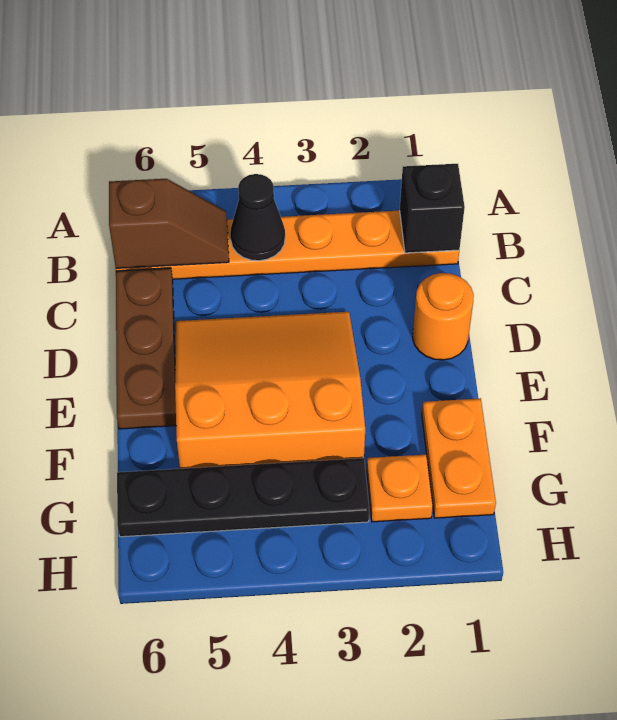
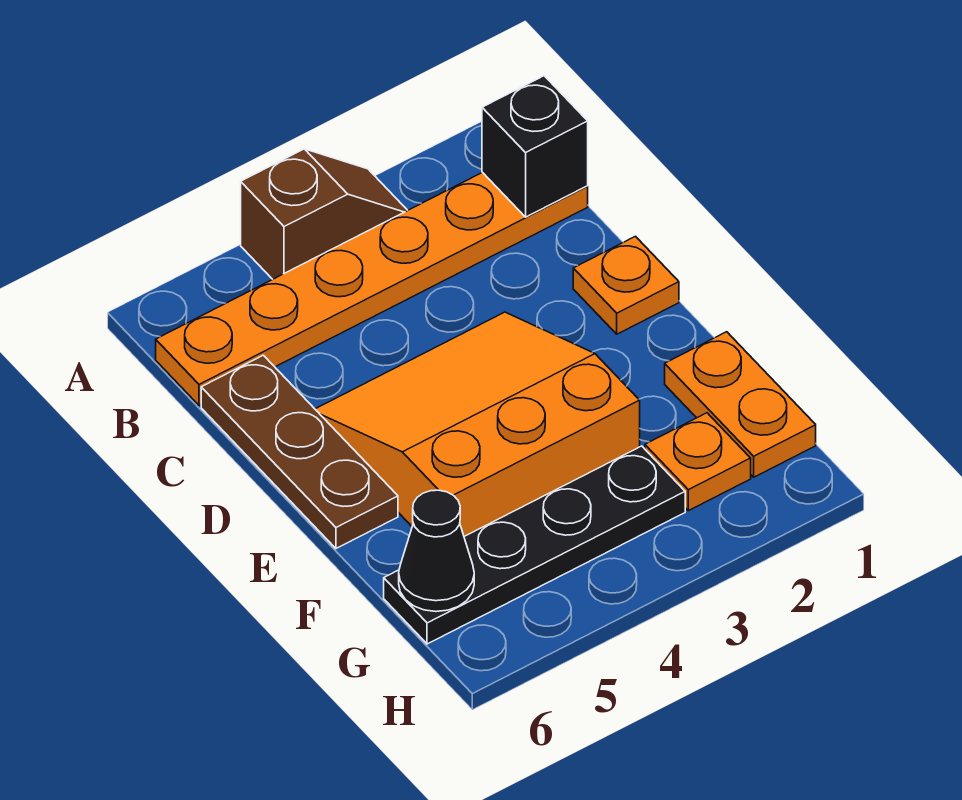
black 1x1 cone [230,174,285,261] -> black 1x1 cone moved to [399,490,474,611]
brown 1x2 slope [109,179,229,268] -> brown 1x2 slope moved to [241,149,407,279]
orange 1x1 round brick [413,273,474,360] -> orange 1x1 plate [573,236,679,334]

